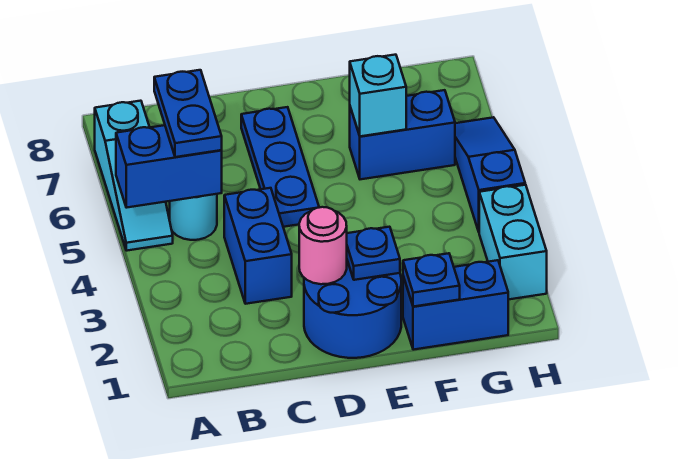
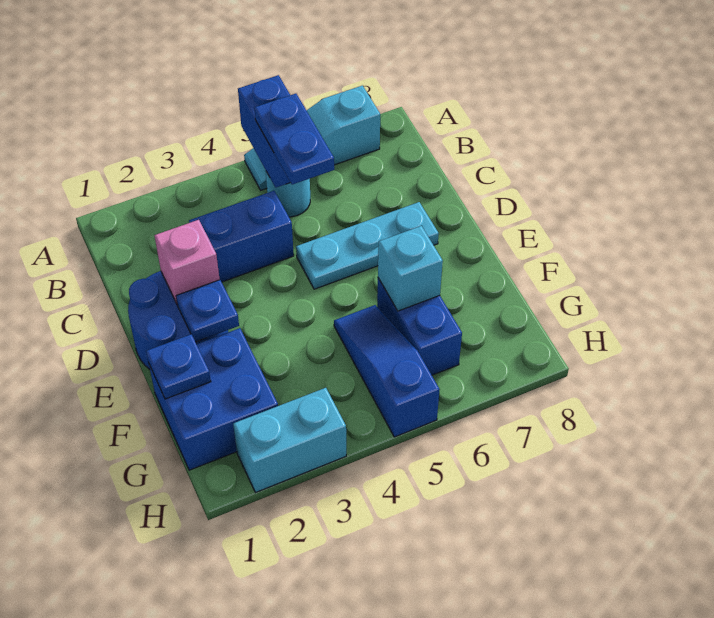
blue 1x2 plate [154,70,222,157] -> blue 1x2 plate turned to [255,94,334,185]
pink 1x1 round brick [299,207,347,284] -> pink 1x1 brick [154,220,220,305]
blue 1x3 plate [241,107,319,227] -> cyan 1x3 plate [296,202,439,289]
blue 1x2 brick [403,260,508,350] -> blue 2x2 brick [149,328,278,470]
blue 1x3 slope [455,117,525,231] -> blue 1x3 slope turned to [334,305,440,437]

